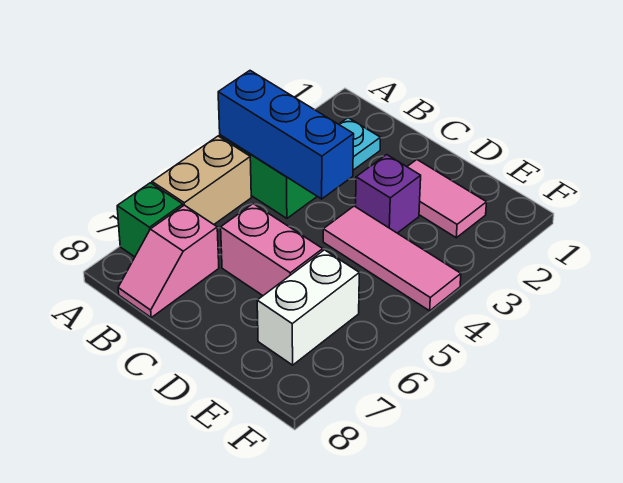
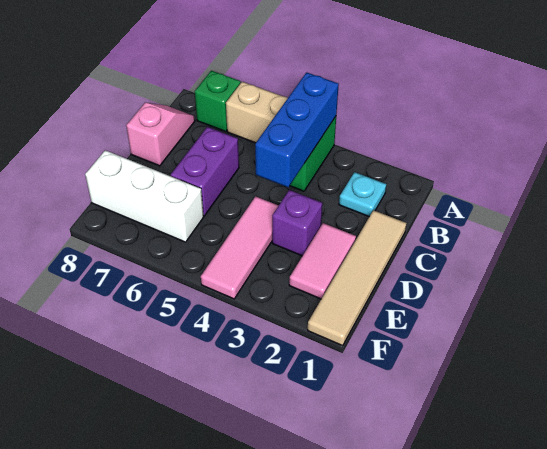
pink 1x2 slope [118,205,219,317] -> pink 1x2 slope turned to [126,103,195,166]
none -> tan 1x4 tile [308,210,407,346]
pink 1x2 brick [221,204,323,296] -> purple 1x2 brick [171,127,239,216]
white 1x2 brick [257,250,359,365] -> white 1x3 brick [85,150,204,242]

